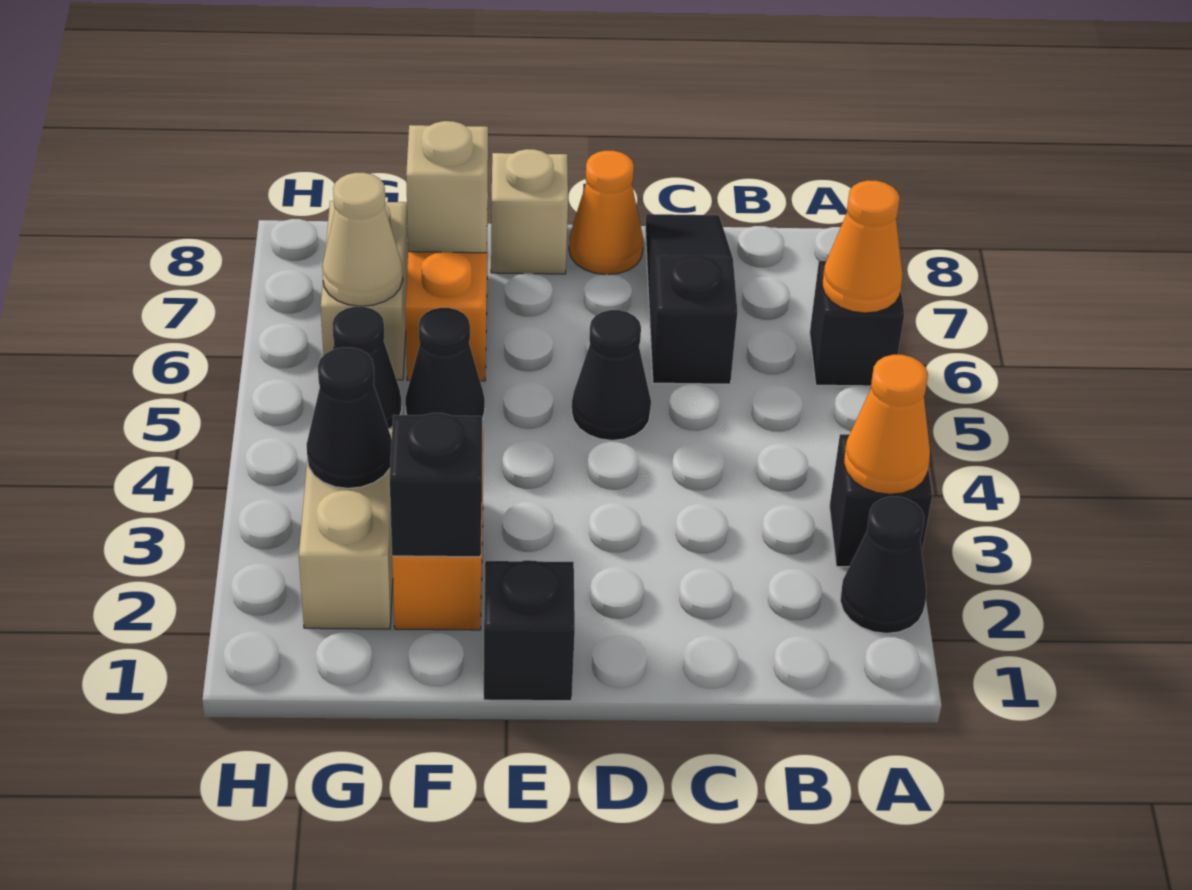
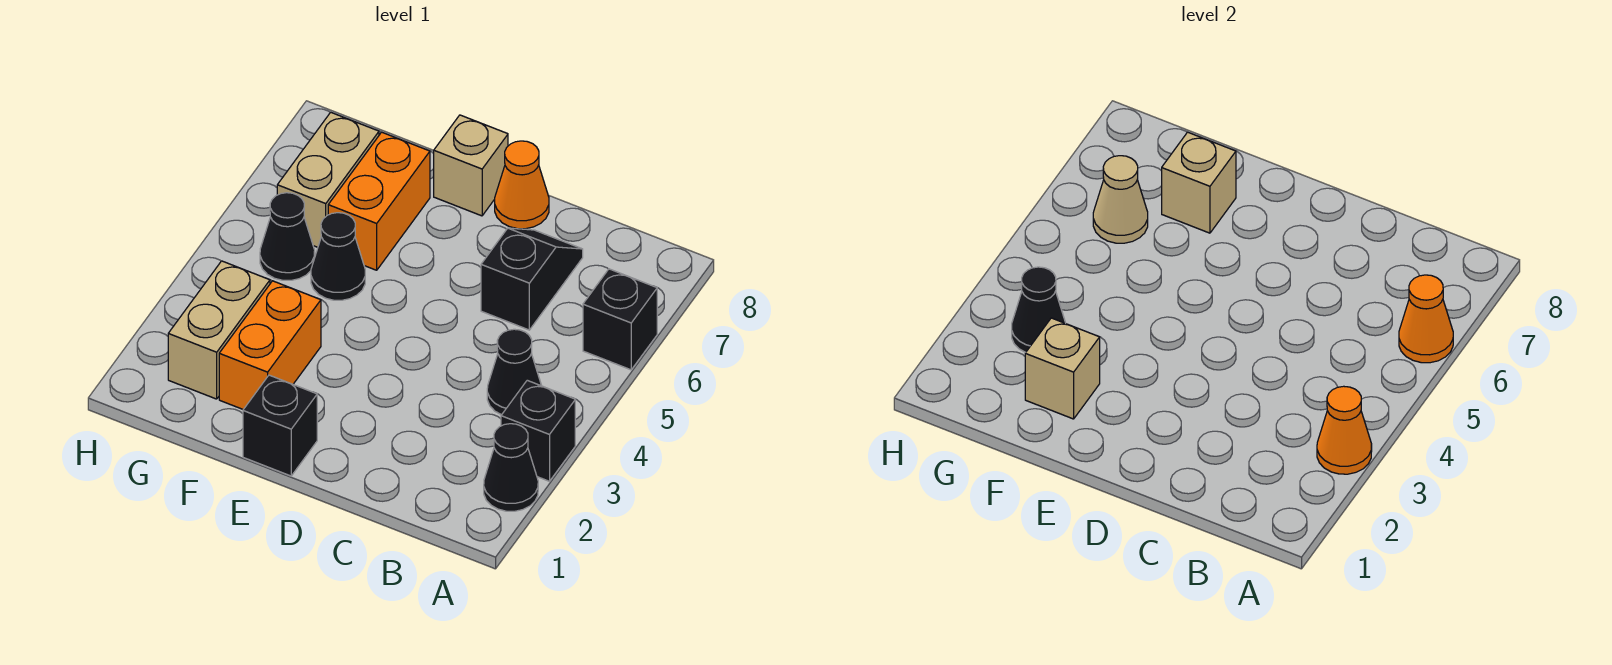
black 1x3 slope [645,214,738,384] -> black 1x2 slope [481,228,583,330]
black 1x1 cone [572,310,651,440] -> black 1x1 cone moved to [487,329,542,415]
black 1x1 brick [390,413,482,557] -> tan 1x1 brick [1025,318,1100,419]

